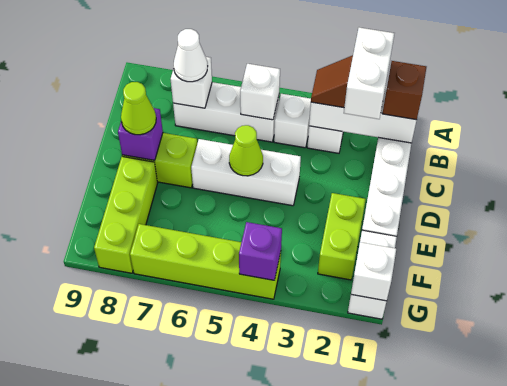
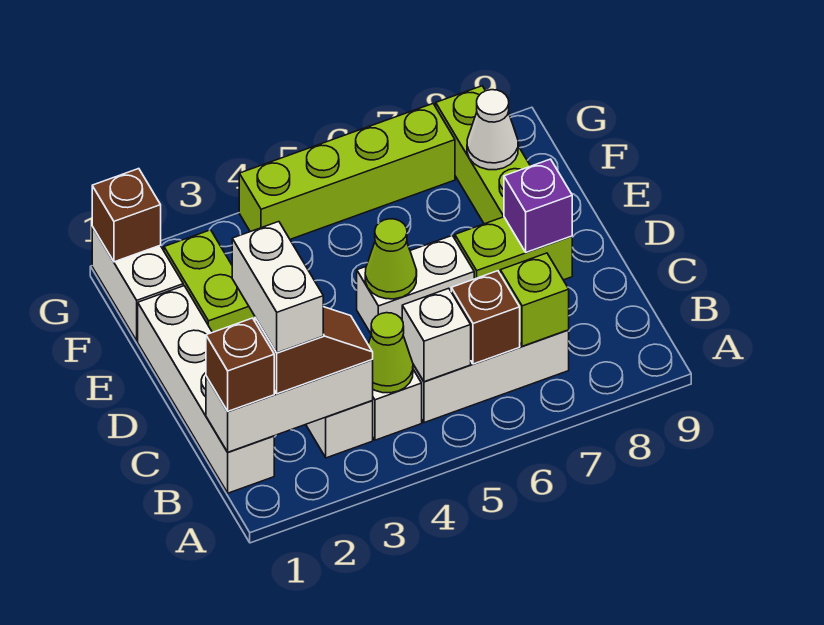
none -> brown 1x1 brick [451,271,520,364]
white 1x1 brick [170,57,212,108] -> lime 1x1 brick [500,253,569,346]
white 1x1 cone [174,29,208,82] -> white 1x1 cone moved to [467,90,518,170]
white 1x3 brick [191,139,301,206] -> white 1x2 brick [357,235,474,335]
lime 1x1 cone [121,82,156,135] -> lime 1x1 cone moved to [368,313,413,393]
white 1x1 brick [351,242,396,301] -> brown 1x1 brick [92,169,161,262]
purple 1x1 brick [239,222,282,280] -> none

